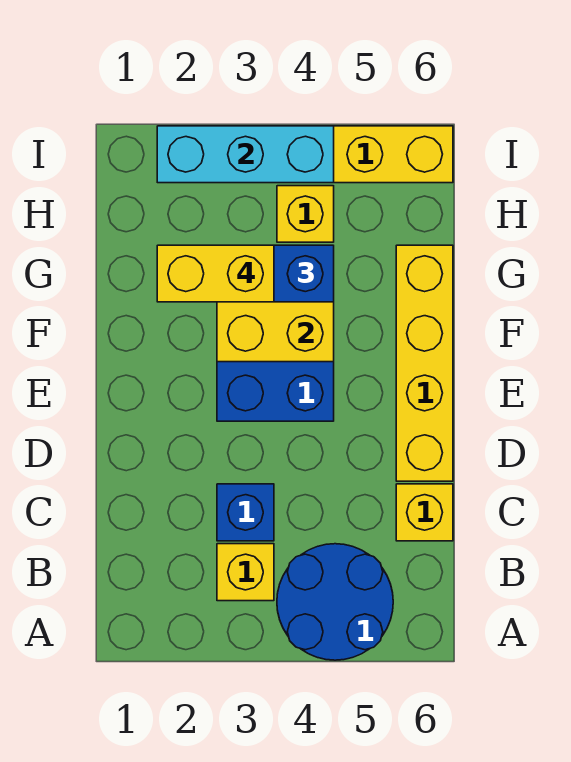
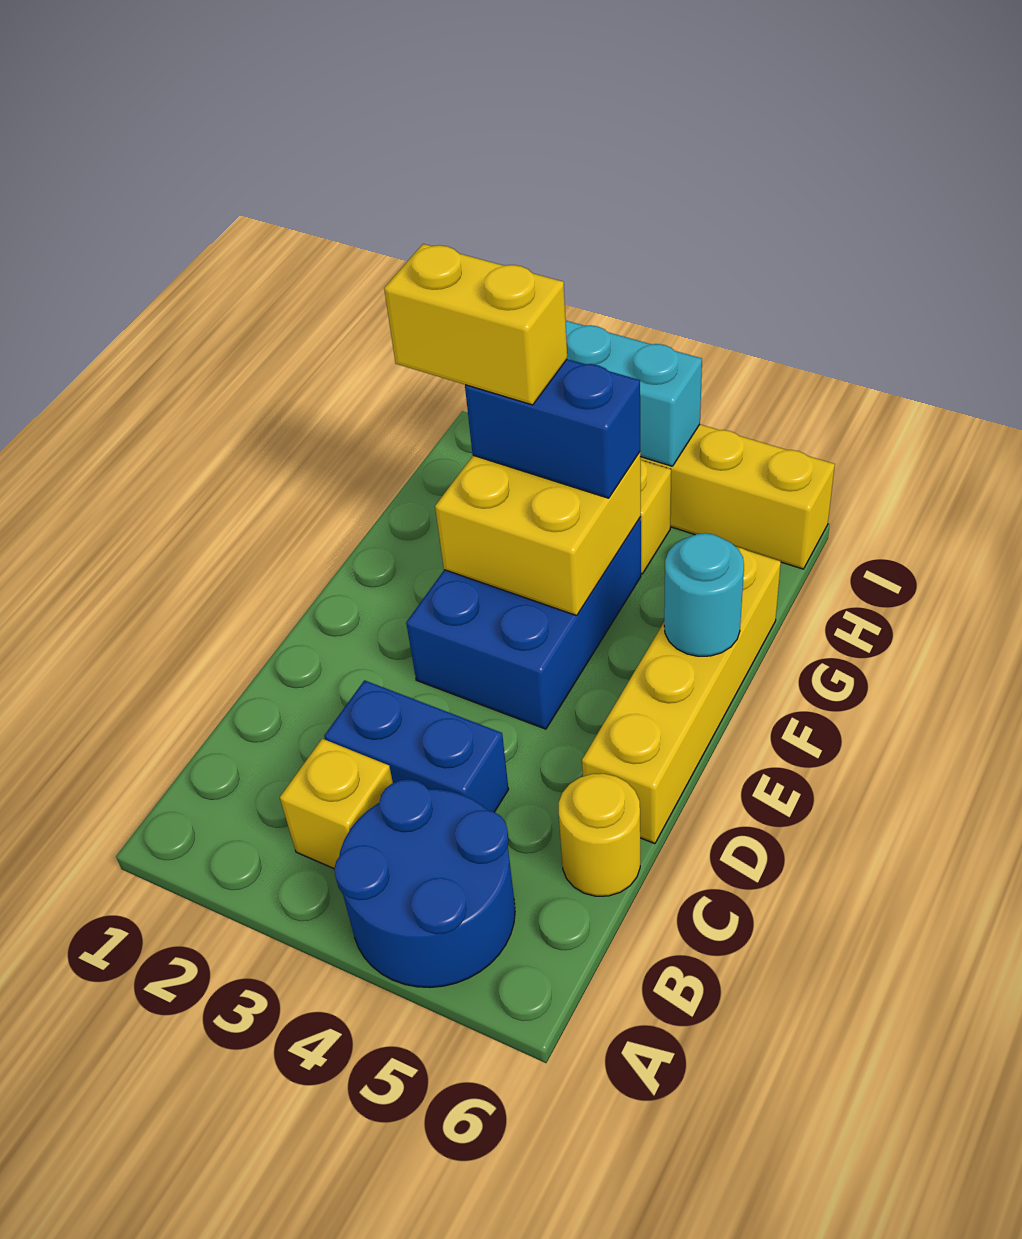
blue 1x1 brick [217,484,274,541] -> blue 1x2 brick [324,680,509,812]
yellow 1x1 brick [396,484,453,541] -> yellow 1x1 round brick [558,774,640,896]
none -> cyan 1x1 round brick [664,533,744,656]

